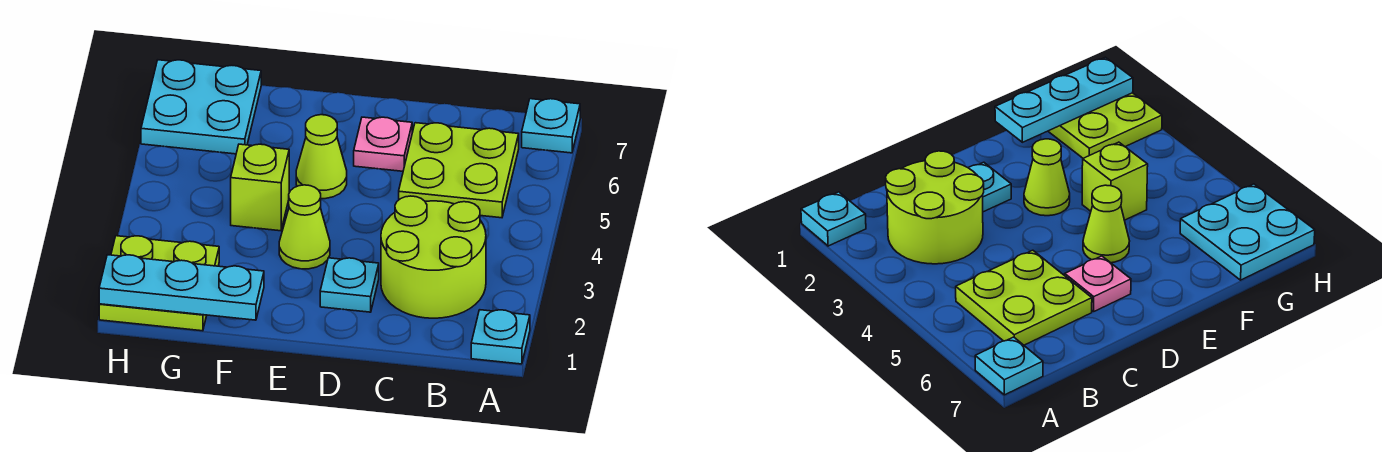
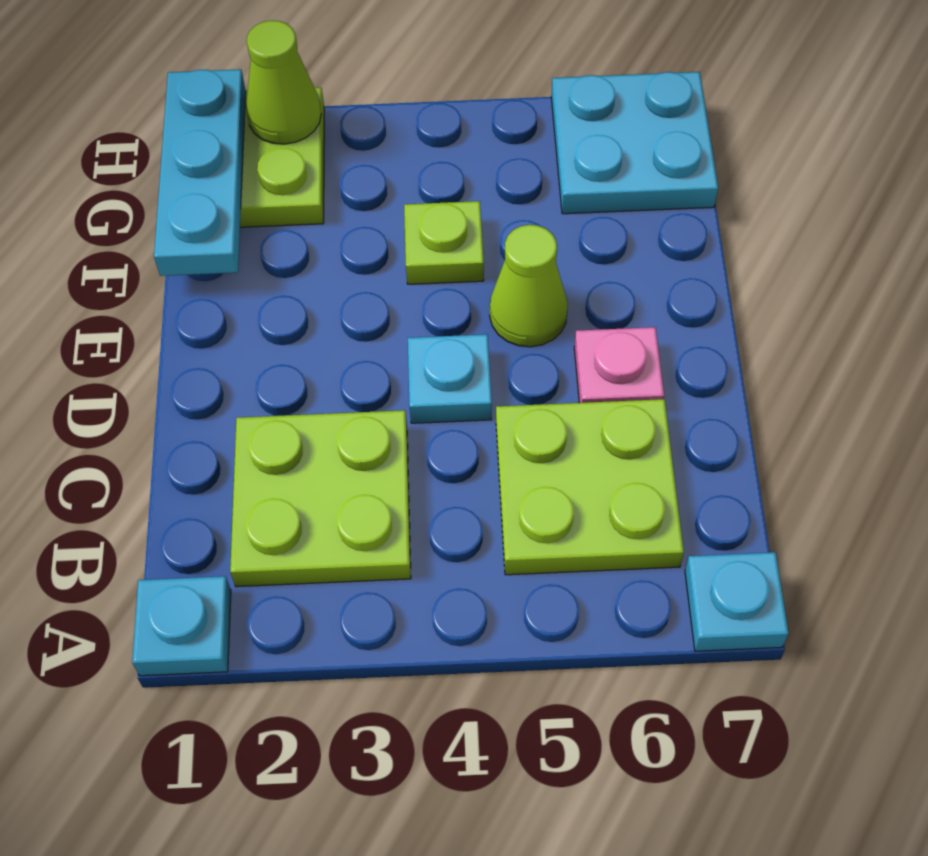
lime 2x2 round brick [381,196,486,318] -> lime 2x2 plate [230,410,411,587]
cyan 1x1 plate [320,258,379,312] -> cyan 1x1 plate moved to [408,334,492,423]
lime 1x1 cone [279,185,330,269] -> lime 1x1 cone moved to [246,21,321,144]
lime 1x1 brick [231,144,289,231] -> lime 1x1 plate [404,201,484,284]

